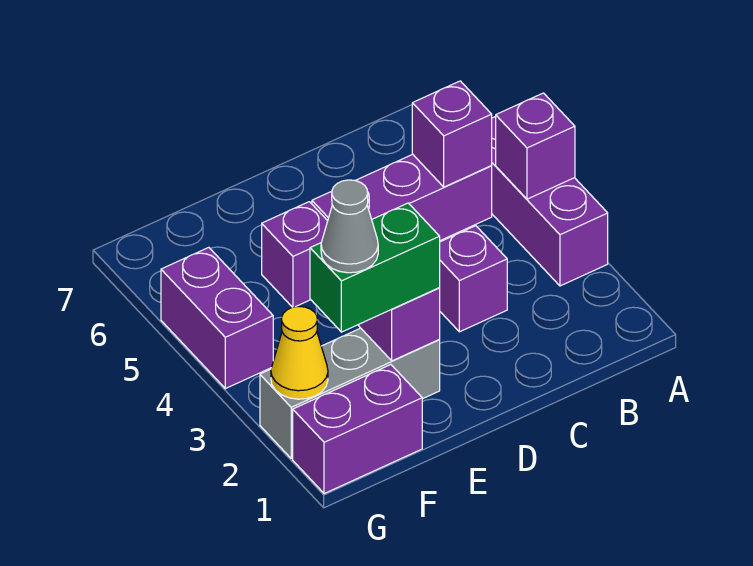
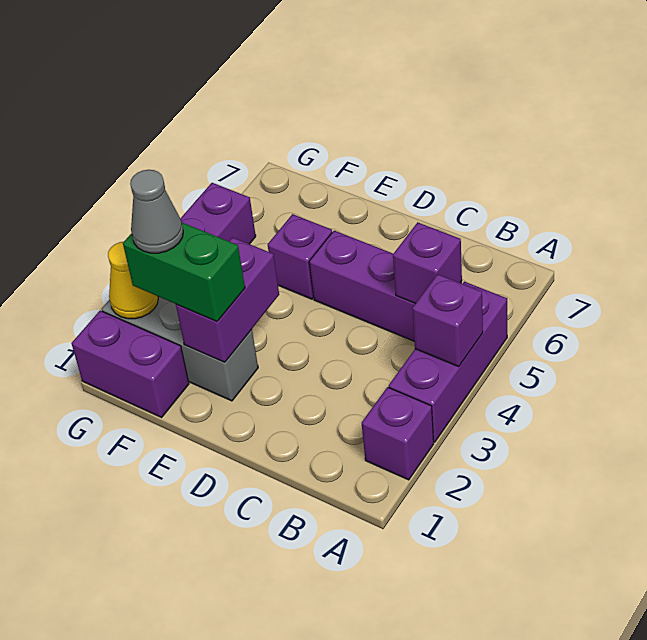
purple 1x1 brick [440,226,507,332] -> purple 1x1 brick moved to [362,387,434,480]

